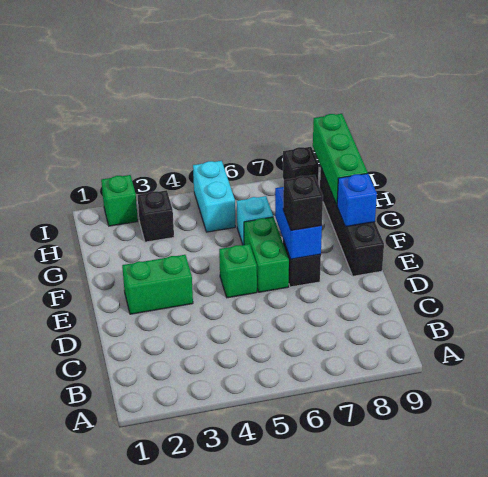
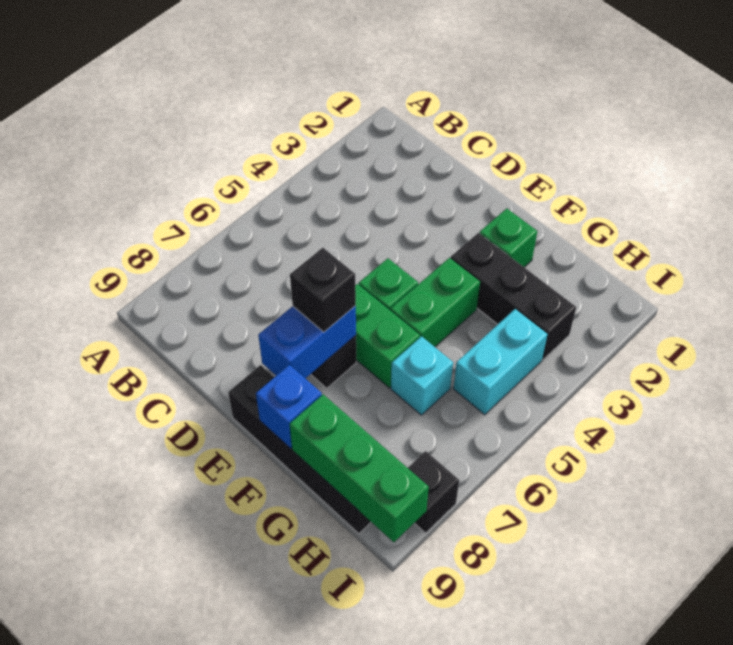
green 1x2 brick [122,255,193,314] -> green 1x2 brick moved to [390,258,480,347]
blue 1x2 brick [275,187,322,259] -> blue 1x2 brick turned to [258,306,356,379]
black 1x1 brick [138,190,174,242] -> black 1x3 brick [451,233,576,360]
cyan 1x2 brick [193,161,235,232] -> cyan 1x2 brick turned to [453,309,548,415]
green 1x1 brick [101,175,138,226] -> green 1x1 brick moved to [480,208,537,267]

